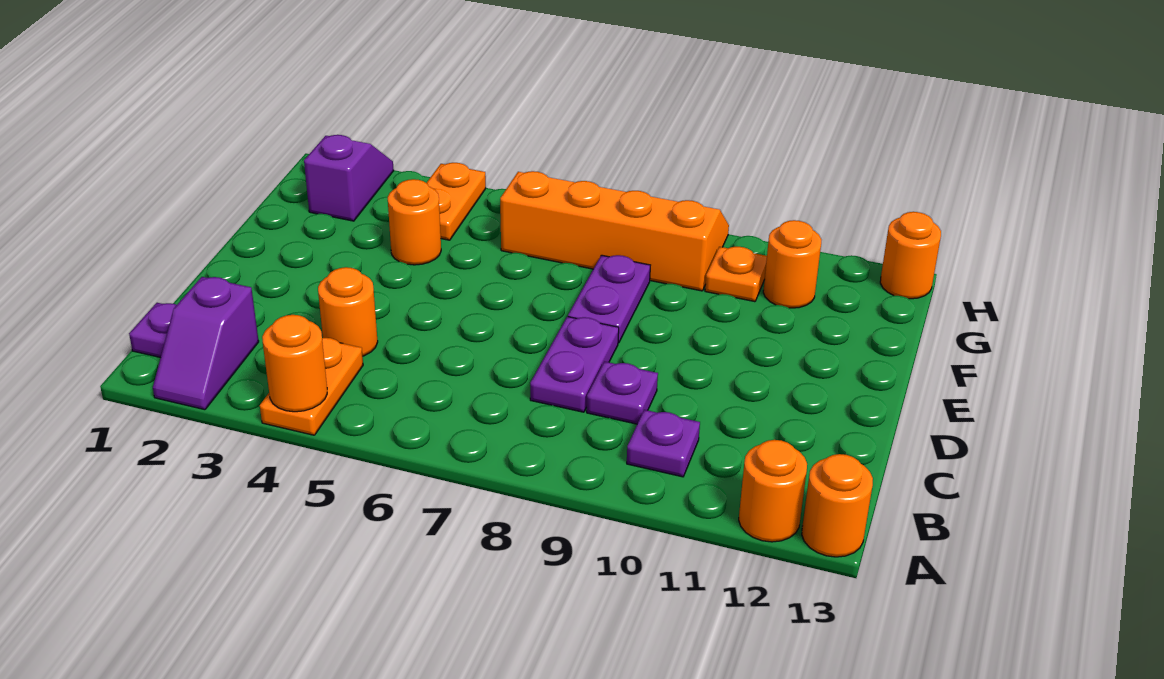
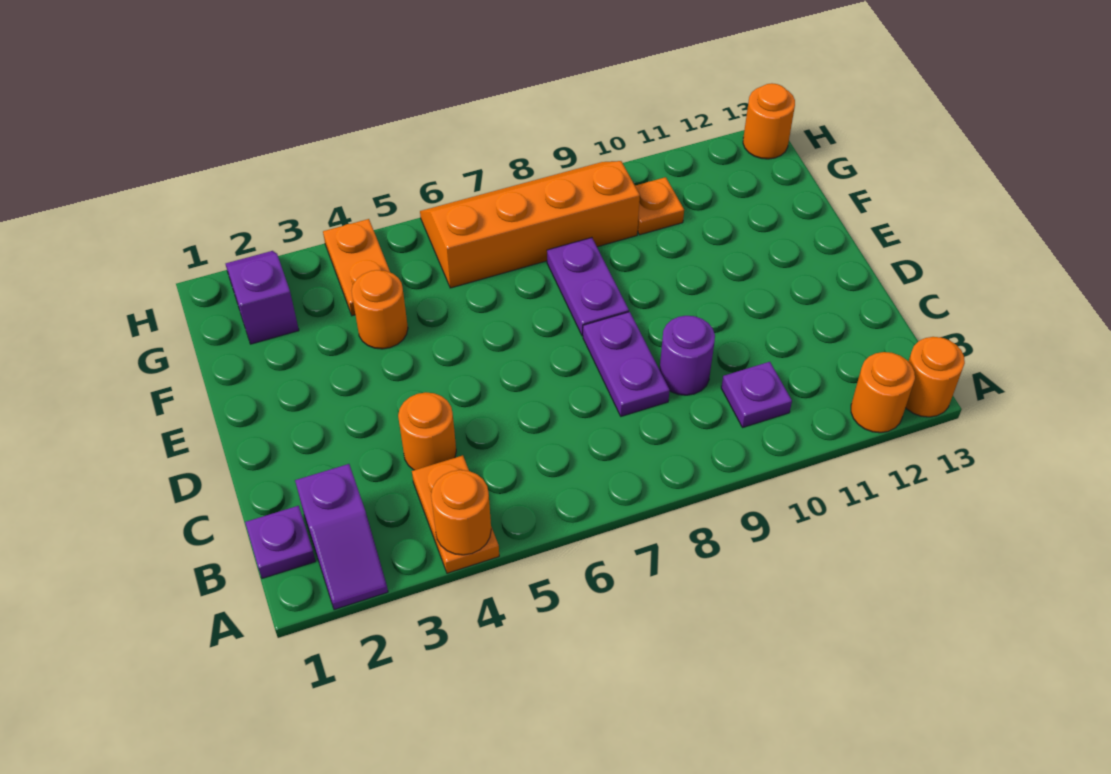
purple 1x1 plate [587,362,658,424] -> purple 1x1 round brick [660,316,715,395]
orange 1x1 round brick [763,220,821,308] -> none

